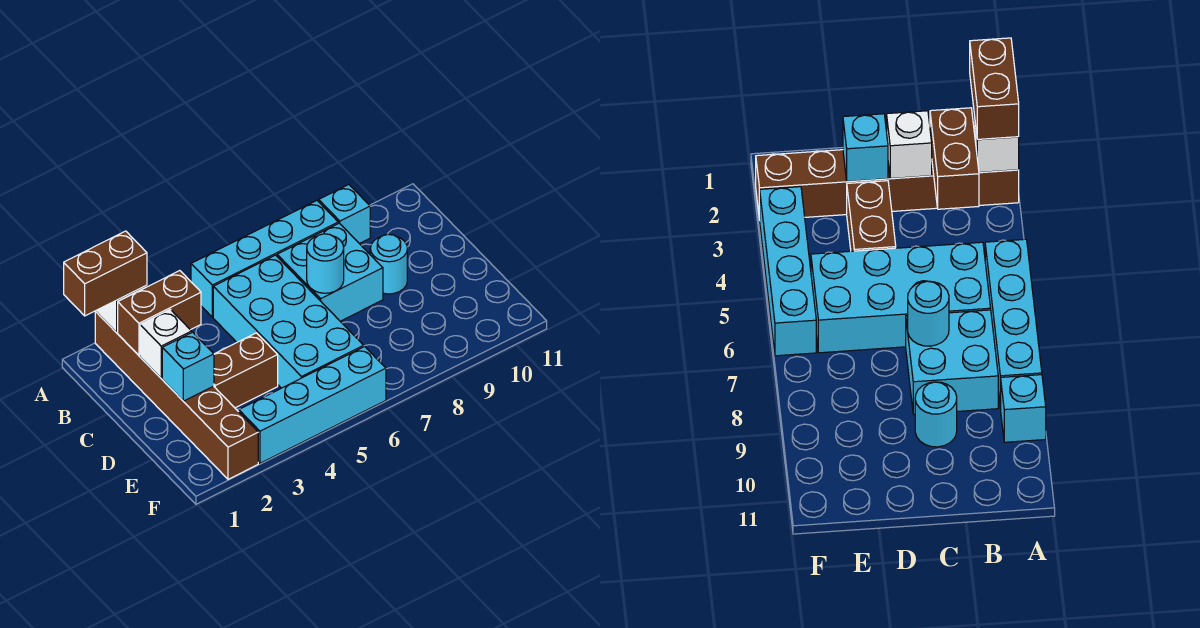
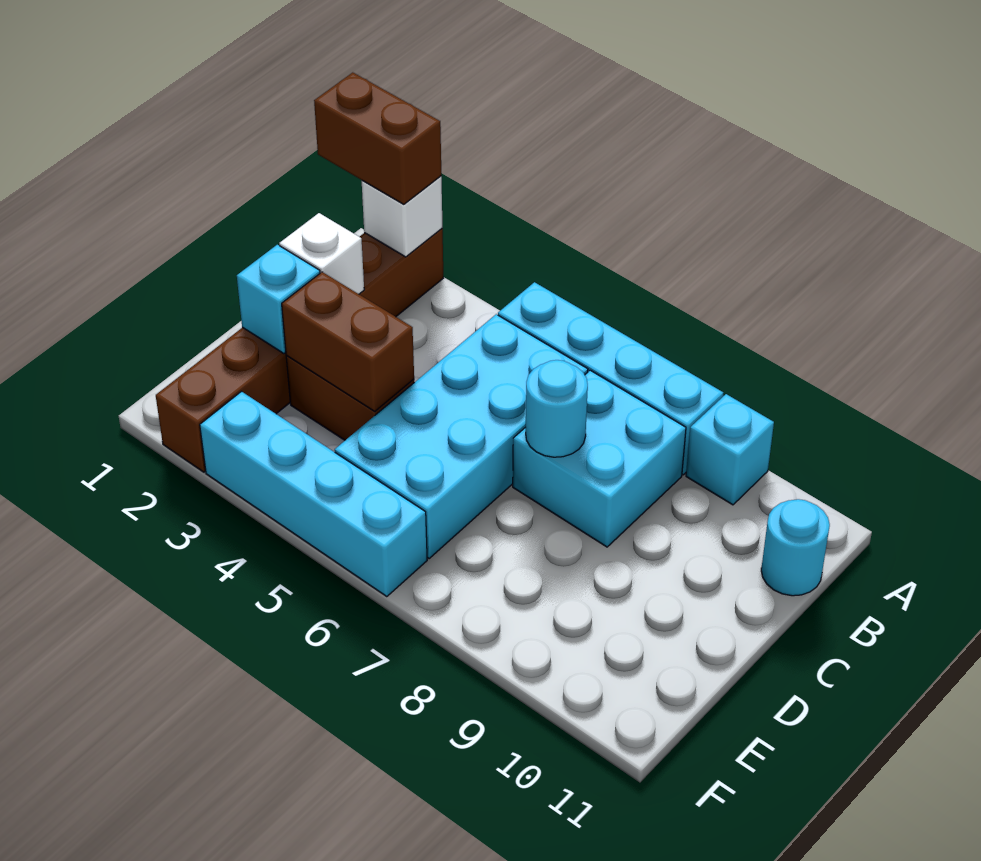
brown 1x2 brick [118,271,201,355] -> brown 1x2 brick moved to [282,272,414,412]
cyan 1x1 round brick [370,234,407,294] -> cyan 1x1 round brick moved to [761,499,830,596]

